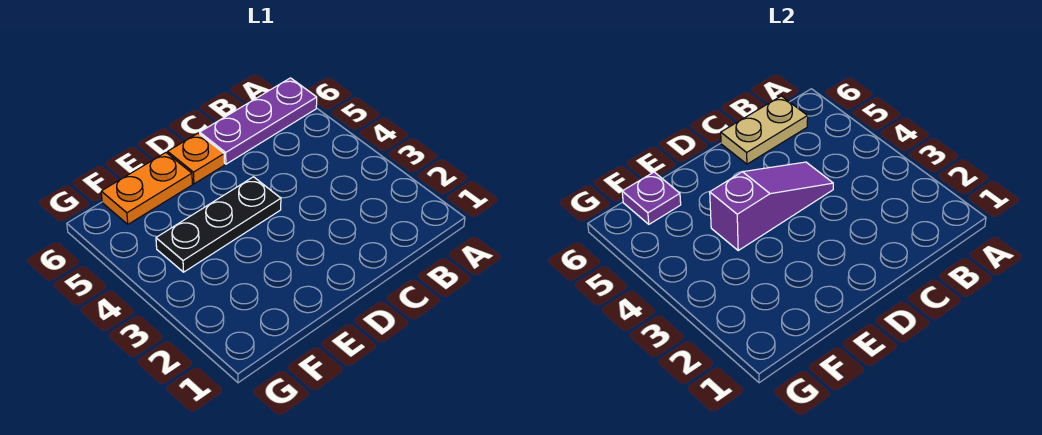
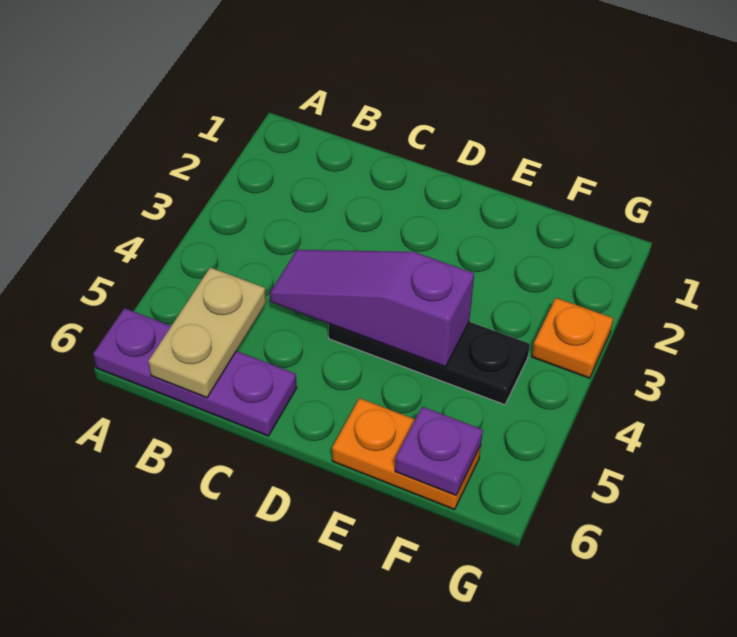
tan 1x2 plate [721,96,808,164] -> tan 1x2 plate turned to [148,267,266,398]
orange 1x1 plate [168,133,224,184] -> orange 1x1 plate moved to [532,298,613,378]

